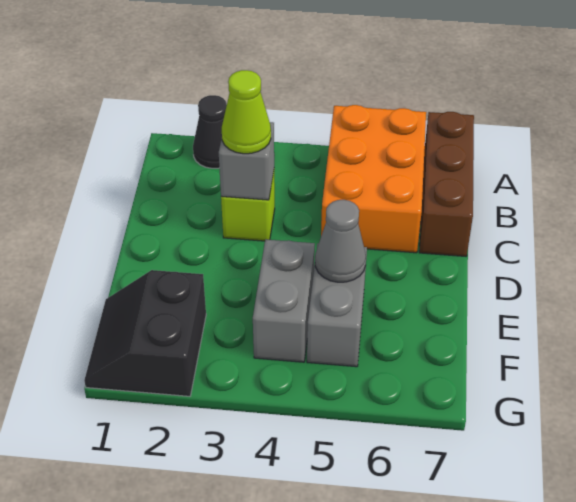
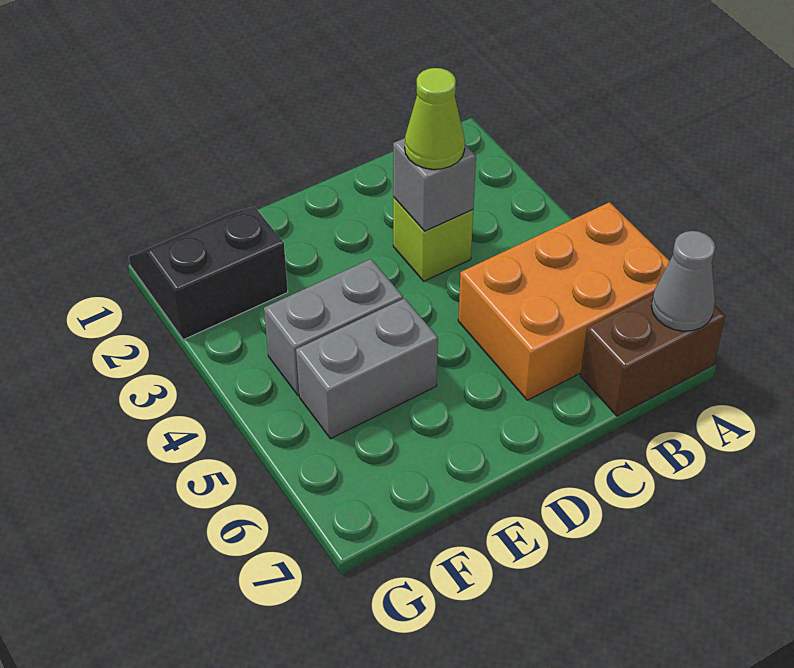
black 1x1 cone [193,95,227,168] -> none
brown 1x3 brick [419,112,474,256] -> brown 1x2 brick [580,295,725,416]
grey 1x1 cone [315,200,366,282] -> grey 1x1 cone moved to [651,231,715,331]

